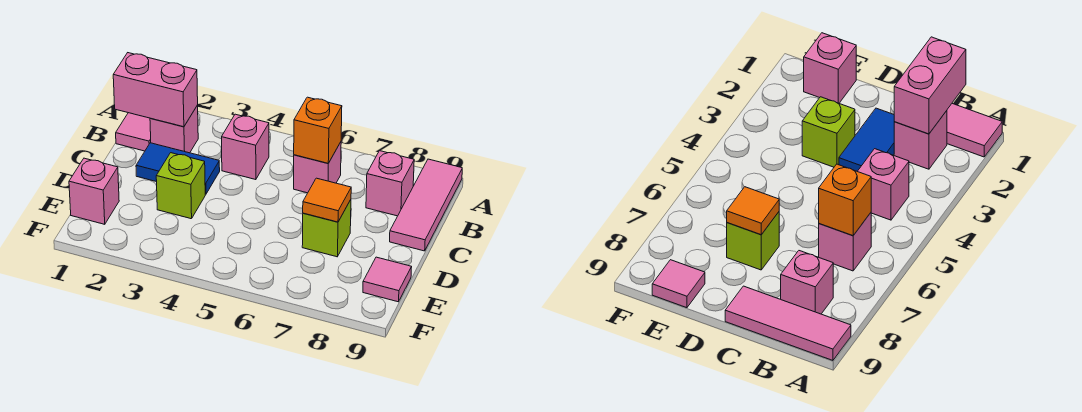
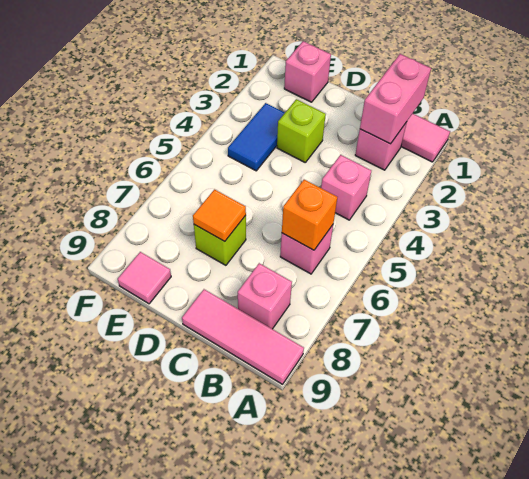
blue 1x2 tile [136,143,220,194] -> blue 1x2 tile moved to [228,103,285,171]

